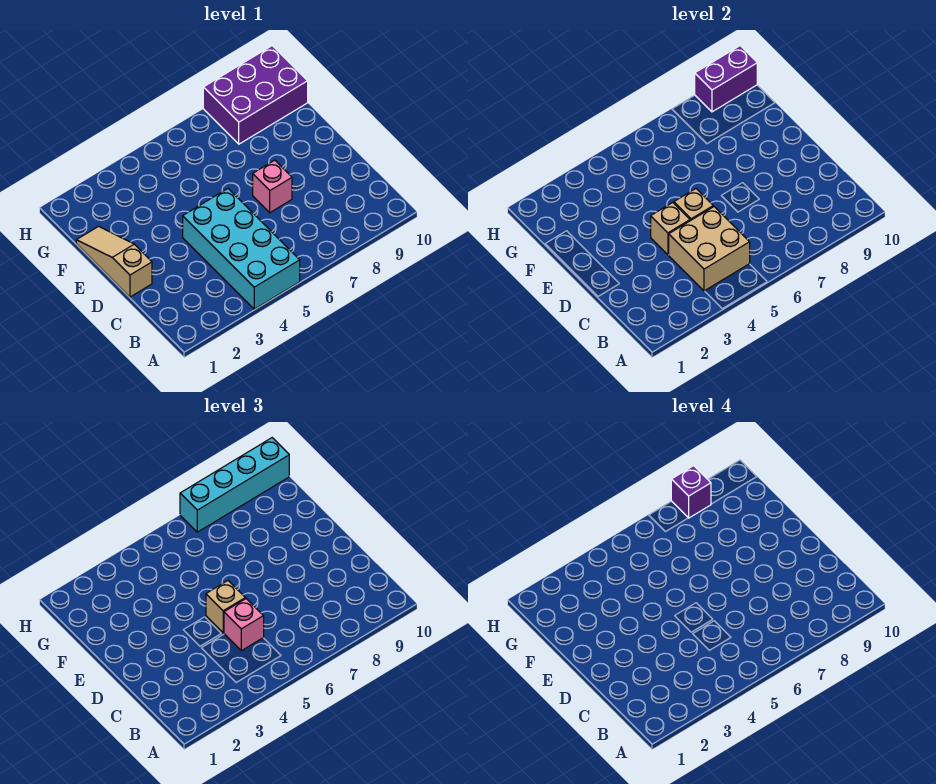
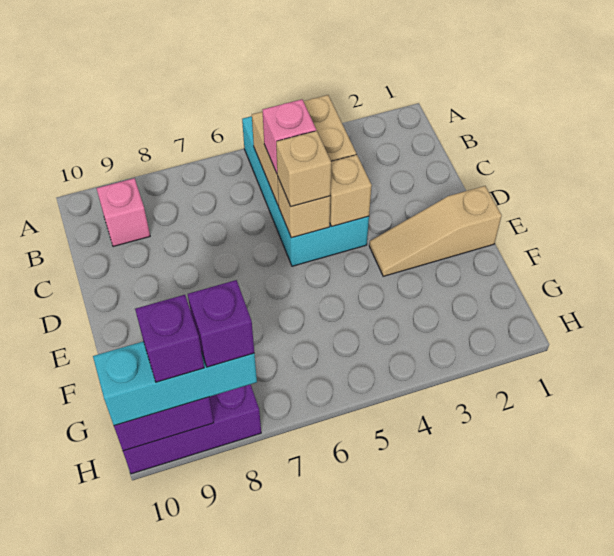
tan 1x3 slope [76,226,152,297] -> tan 1x3 slope turned to [369,186,502,276]
pink 1x1 brick [253,160,292,213] -> pink 1x1 brick moved to [97,178,150,247]
cyan 1x4 brick [180,438,289,532] -> cyan 1x3 brick [93,341,257,426]
none -> purple 1x1 brick [135,295,204,382]

